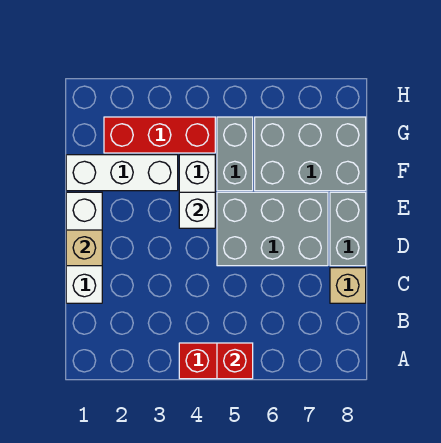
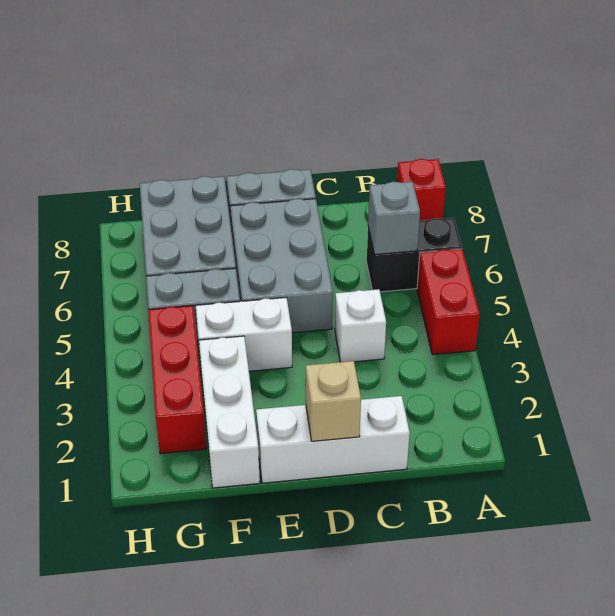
red 1x1 brick [217,343,253,379] -> red 1x1 brick moved to [397,159,446,221]
none -> black 1x2 brick [367,218,462,292]
none -> grey 1x1 brick [368,182,420,255]
tan 1x1 brick [330,268,366,303] -> none
white 1x1 brick [179,192,215,228] -> white 1x1 brick moved to [335,289,386,362]

